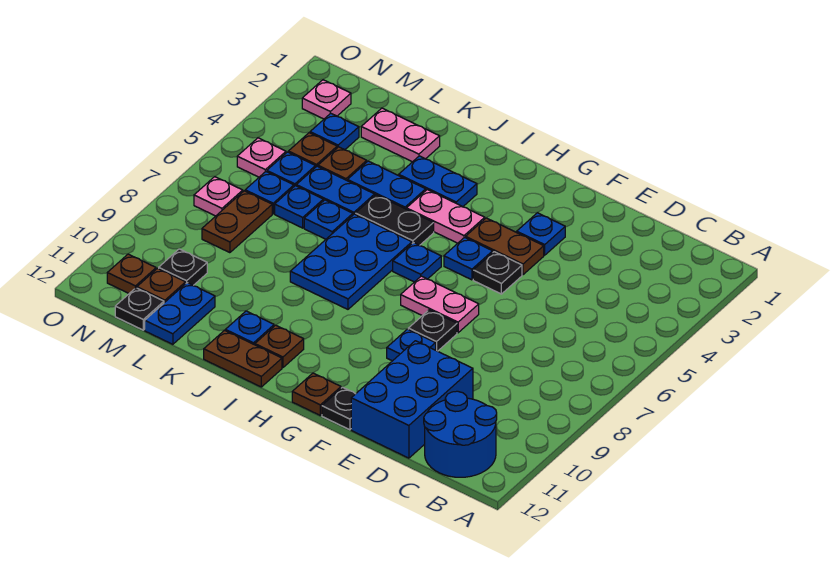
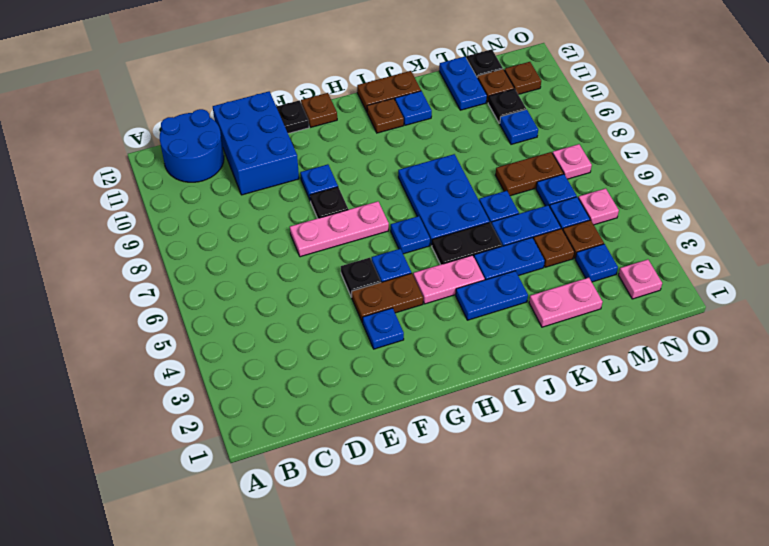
pink 1x2 plate [401,276,479,333] -> pink 1x3 plate [290,201,389,257]
blue 1x1 plate [275,186,323,228] -> blue 1x1 plate moved to [500,109,538,144]
brown 1x2 plate [202,191,272,253] -> brown 1x2 plate turned to [495,152,564,196]

